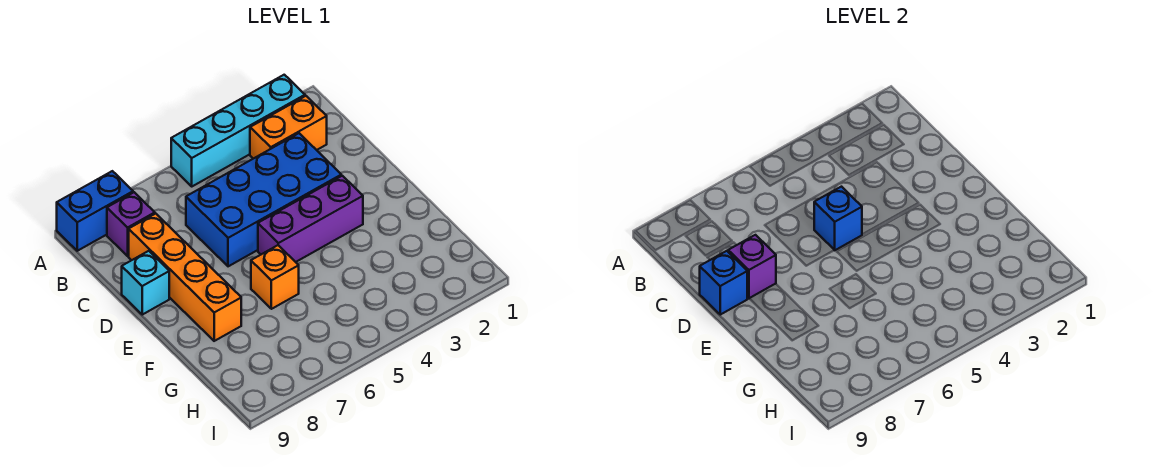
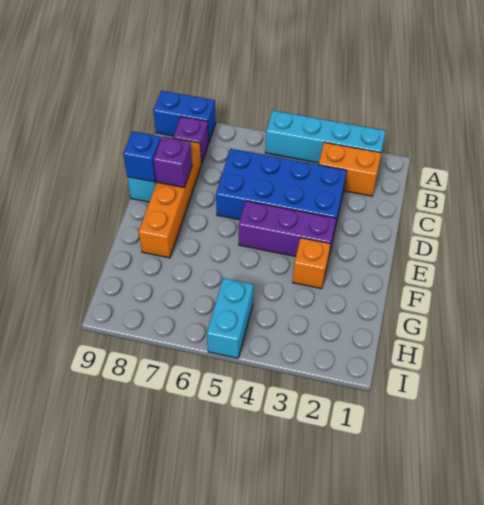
blue 1x1 brick [814,187,862,250] -> none
orange 1x1 brick [251,245,299,309] -> orange 1x1 brick moved to [293,238,330,289]
none -> cyan 1x2 brick [207,278,253,358]

